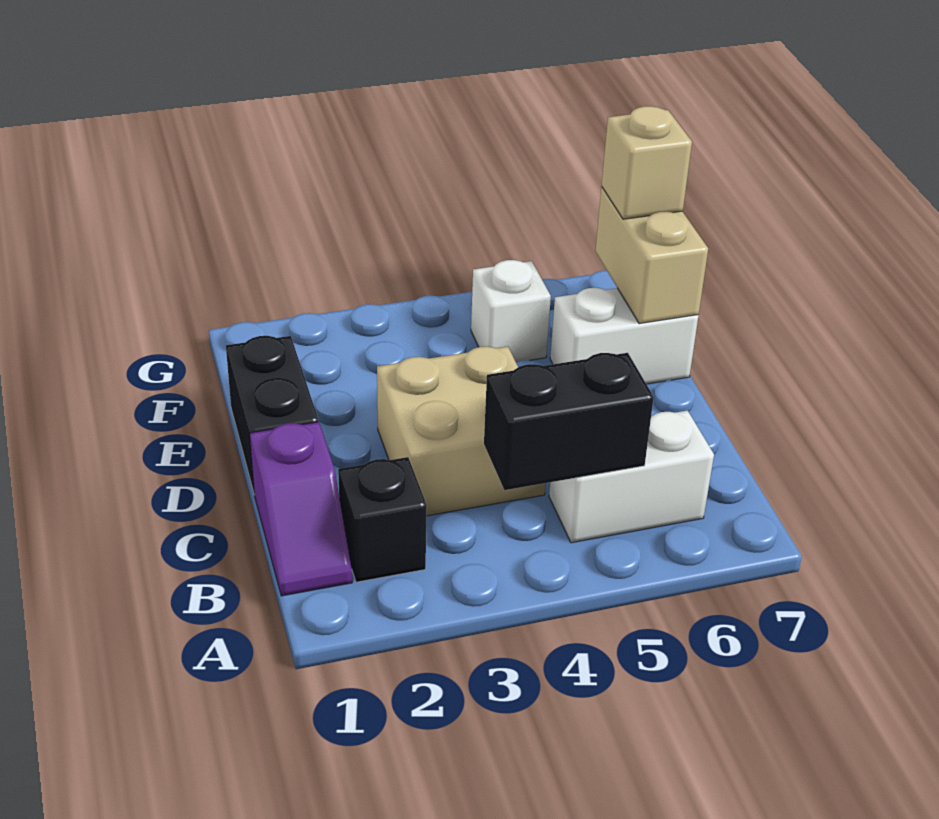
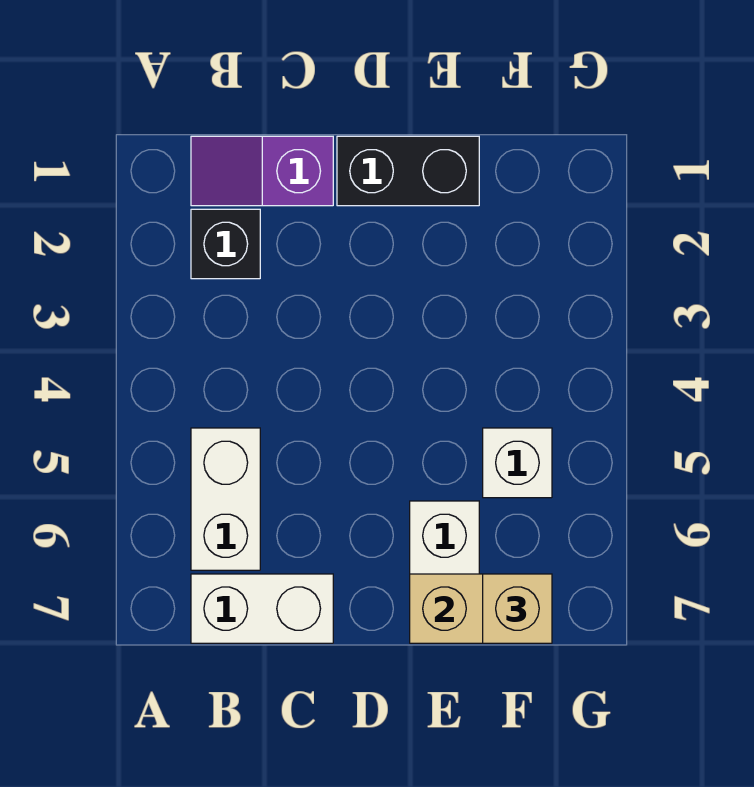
black 1x2 brick [484,353,654,490] -> none
none -> white 1x2 brick [191,574,333,643]
tan 2x2 brick [377,346,546,516] -> none

